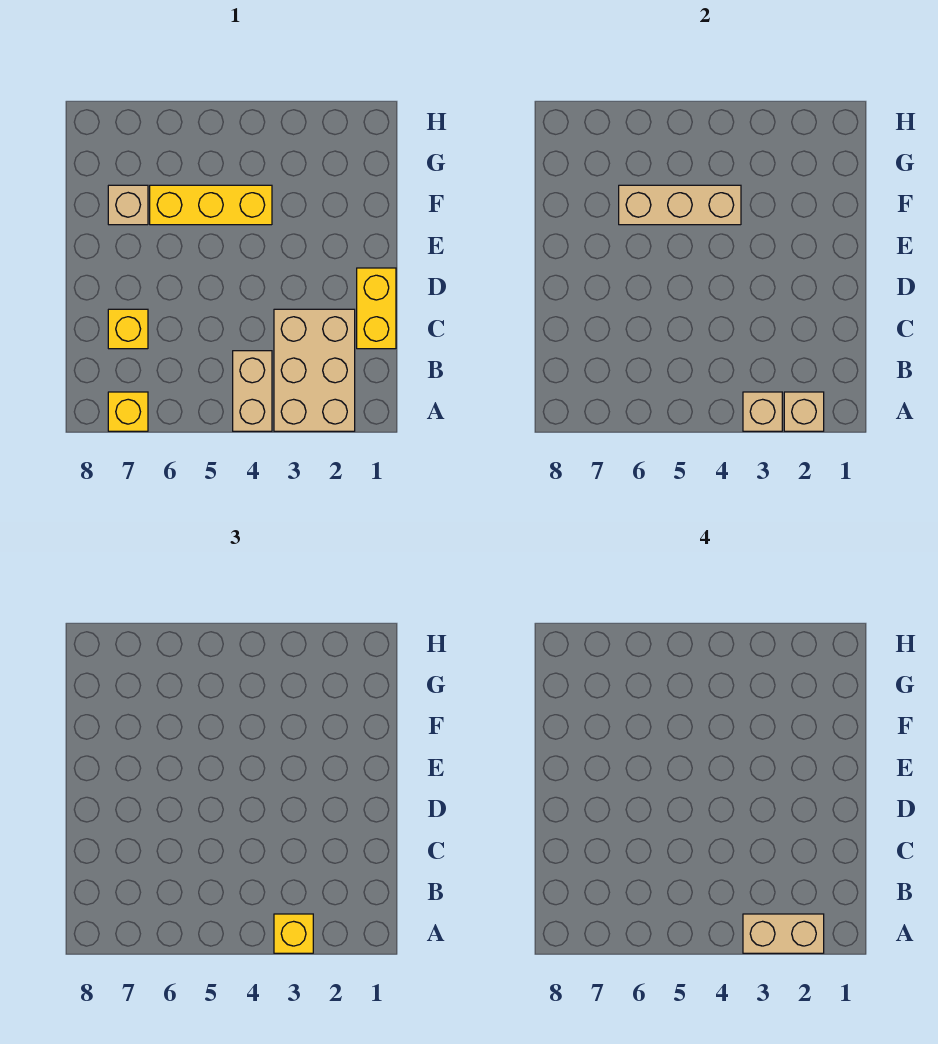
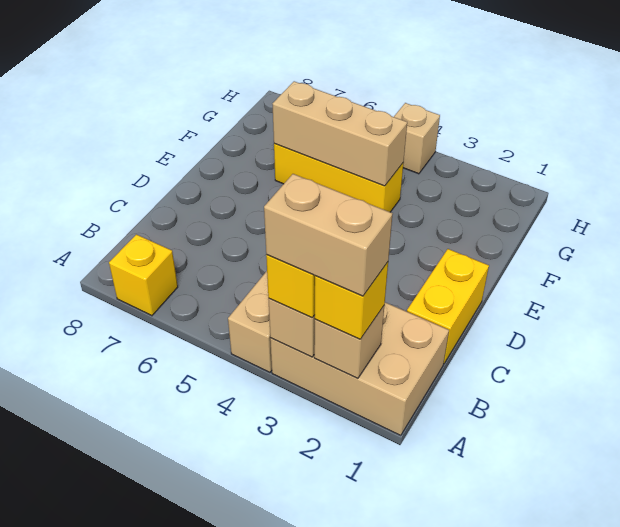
tan 2x3 brick [274,309,355,431] -> tan 2x3 brick turned to [270,302,449,436]
yellow 1x1 brick [108,309,148,349] -> yellow 1x1 brick moved to [314,262,388,339]
tan 1x1 brick [108,185,148,225] -> tan 1x1 brick moved to [394,103,440,174]

